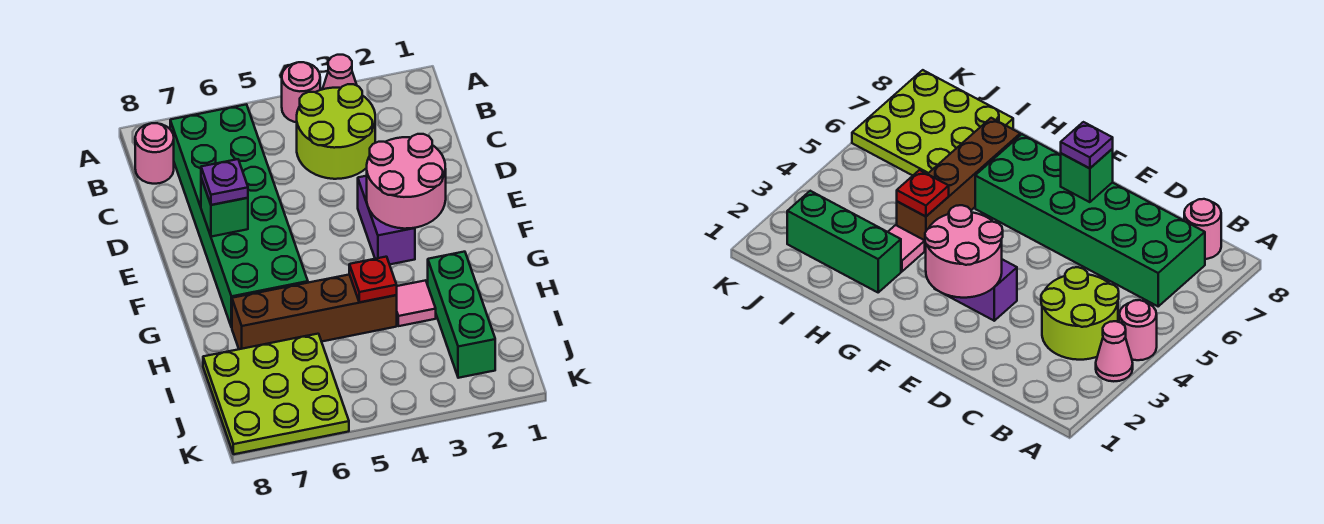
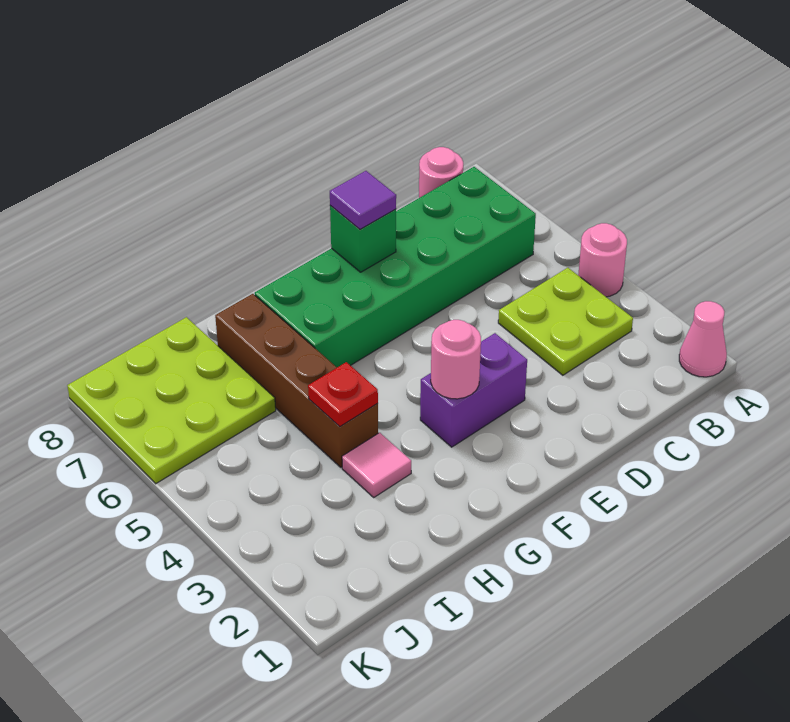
pink 1x1 cone [323,55,357,89] -> pink 1x1 cone moved to [679,301,727,377]
lime 2x2 round brick [297,84,375,179] -> lime 2x2 plate [498,268,633,375]
pink 2x2 round brick [367,134,446,229] -> pink 1x1 round brick [431,320,481,399]
purple 1x1 plate [201,159,248,205] -> purple 1x1 tile [330,171,396,229]
green 1x3 brick [428,252,495,378] -> none

